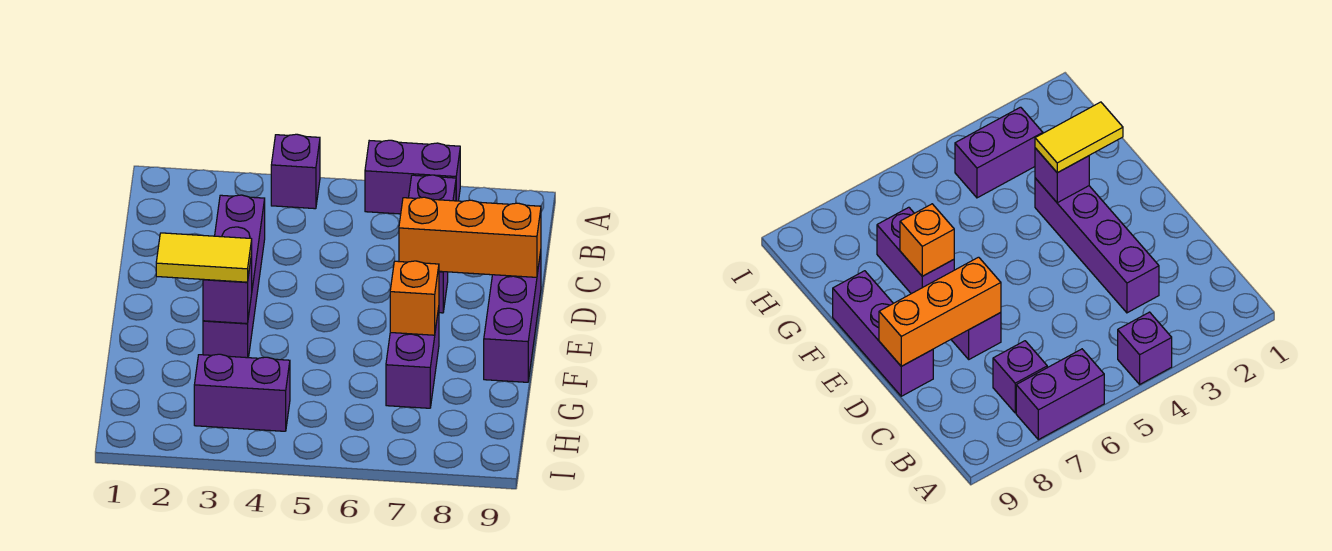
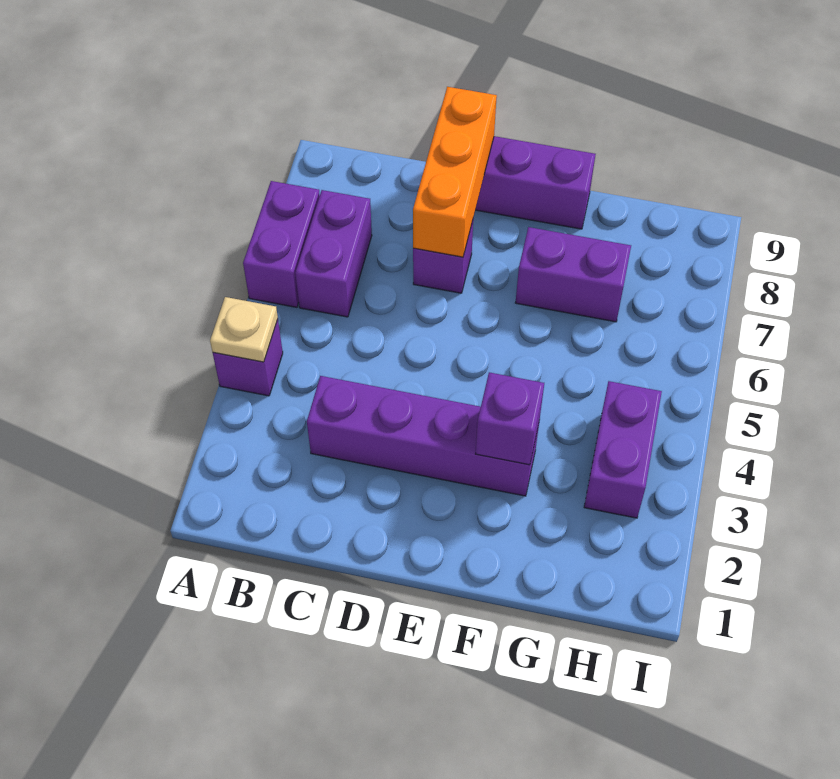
none -> tan 1x1 plate [210,297,278,362]
purple 1x1 brick [409,175,456,201] -> purple 1x2 brick [295,190,372,317]
yellow 1x2 tile [156,233,252,282] -> none
orange 1x1 brick [390,261,439,335] -> none

